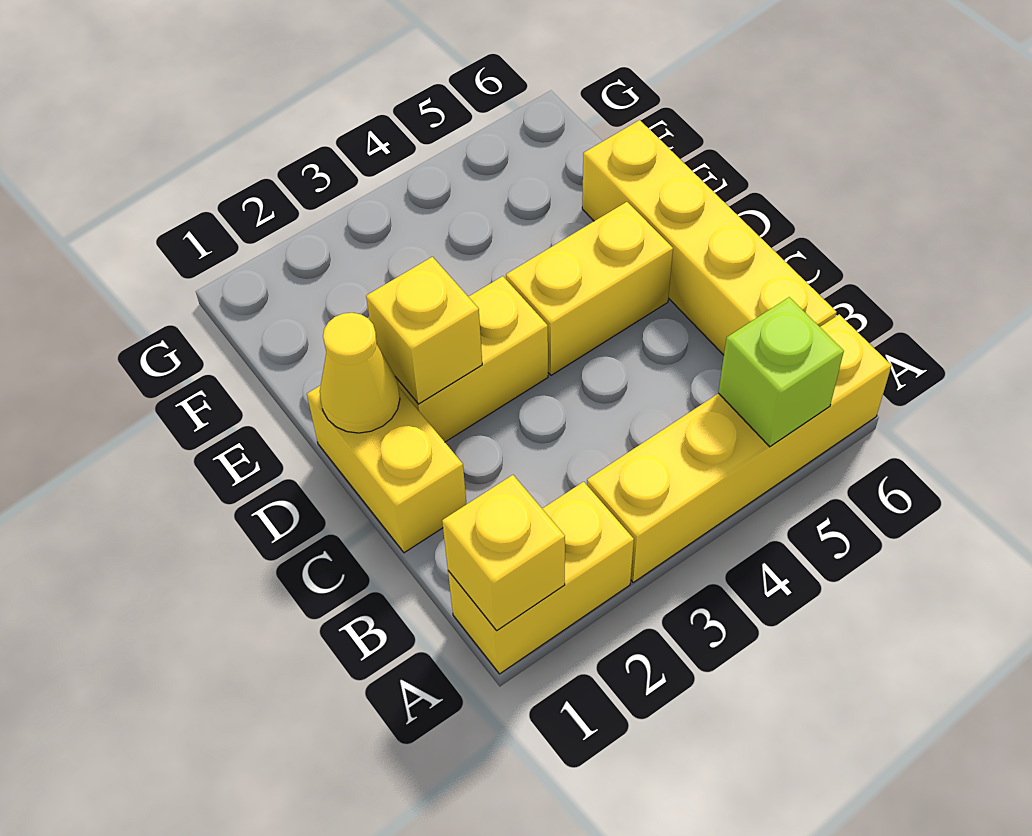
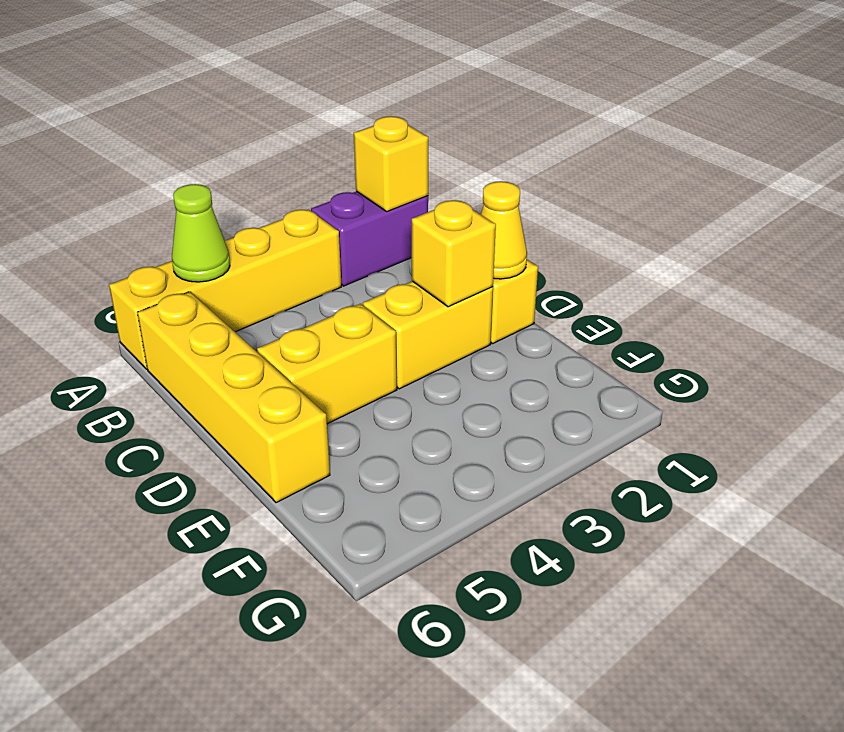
yellow 1x2 brick [448,482,634,674] -> purple 1x2 brick [311,191,428,286]
lime 1x1 brick [718,297,844,447] -> lime 1x1 cone [172,184,230,282]

